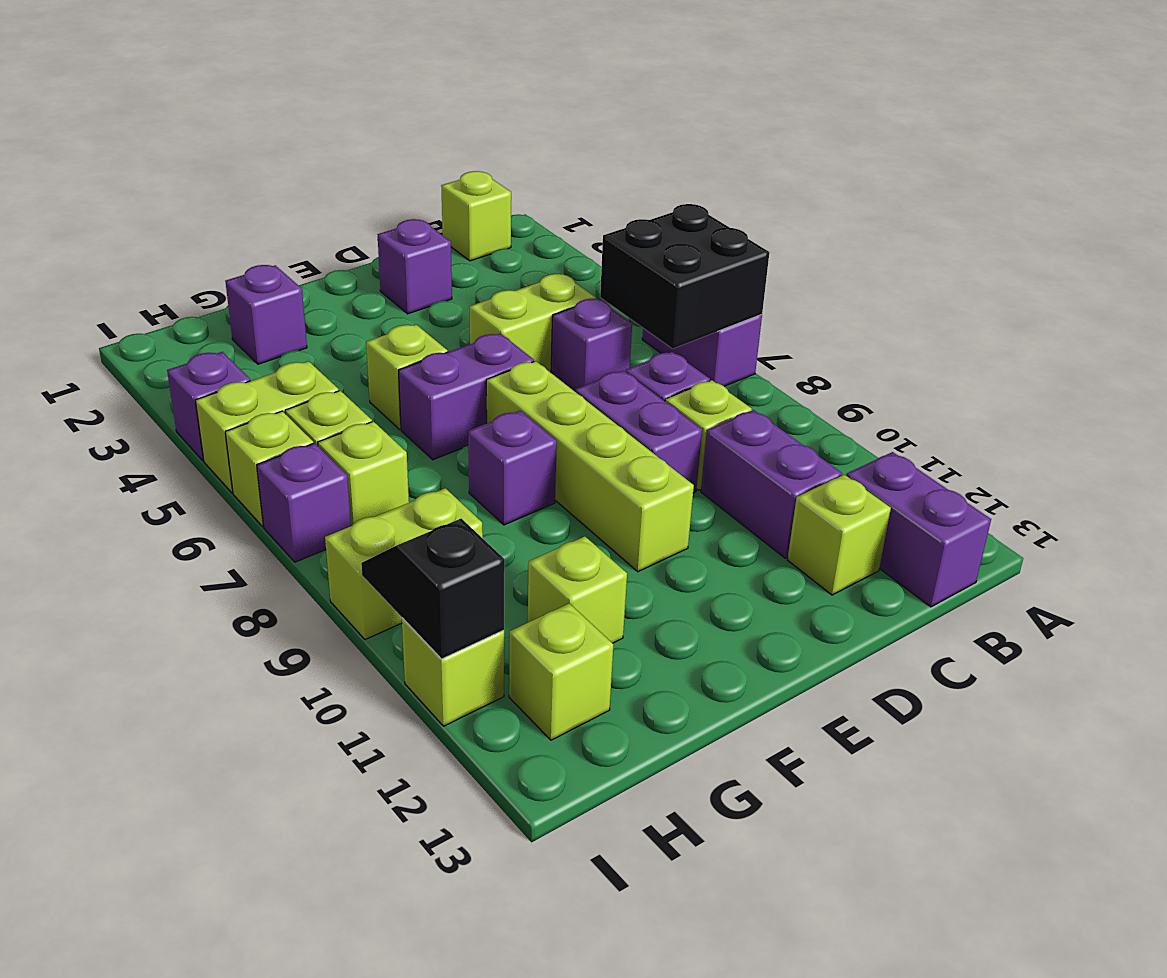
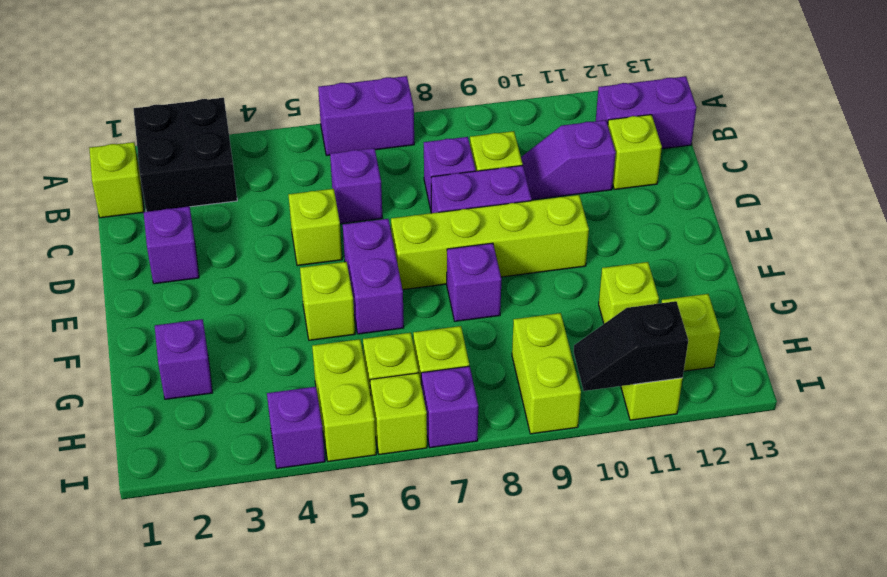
black 2x2 brick [600,204,770,349] -> black 2x2 brick moved to [134,98,237,212]
lime 1x2 brick [469,274,596,373] -> lime 1x1 brick [289,189,342,266]
purple 1x2 brick [701,410,842,558] -> purple 1x2 slope [521,120,616,200]

